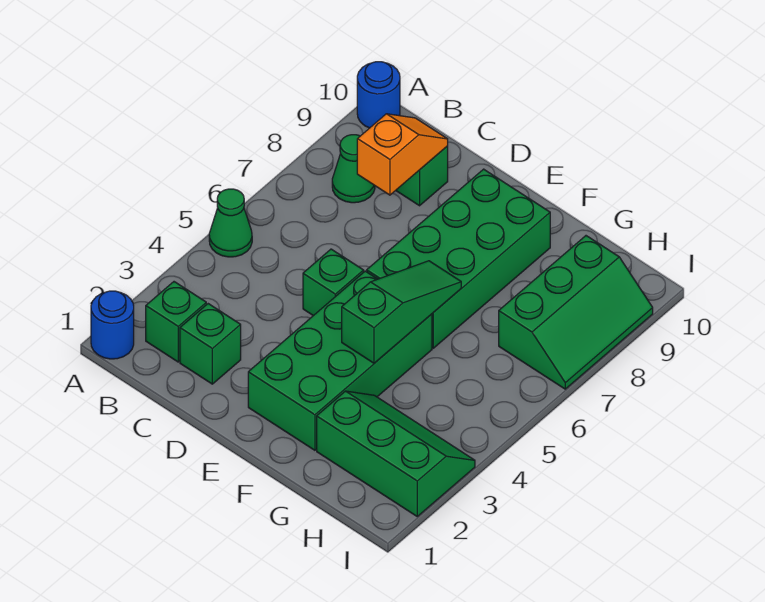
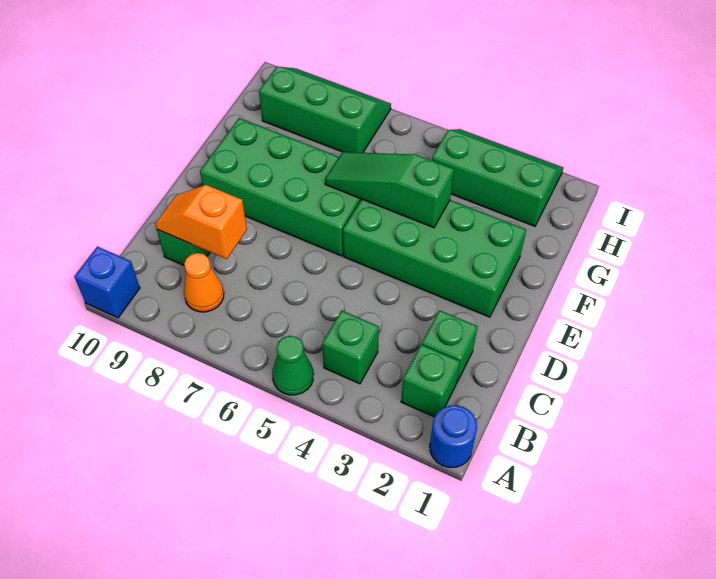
blue 1x1 round brick [357,62,400,128] -> blue 1x1 brick [74,246,140,318]
green 1x1 cone [332,135,375,203] -> orange 1x1 cone [184,253,224,312]
green 1x1 brick [303,249,364,316] -> green 1x1 brick moved to [322,310,379,384]
green 2x3 slope [317,391,475,516] -> green 2x3 slope turned to [432,129,563,226]

